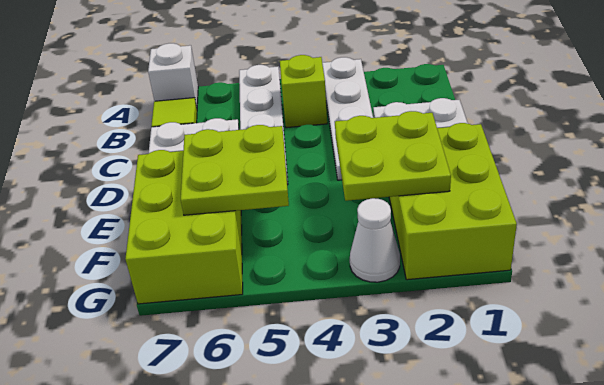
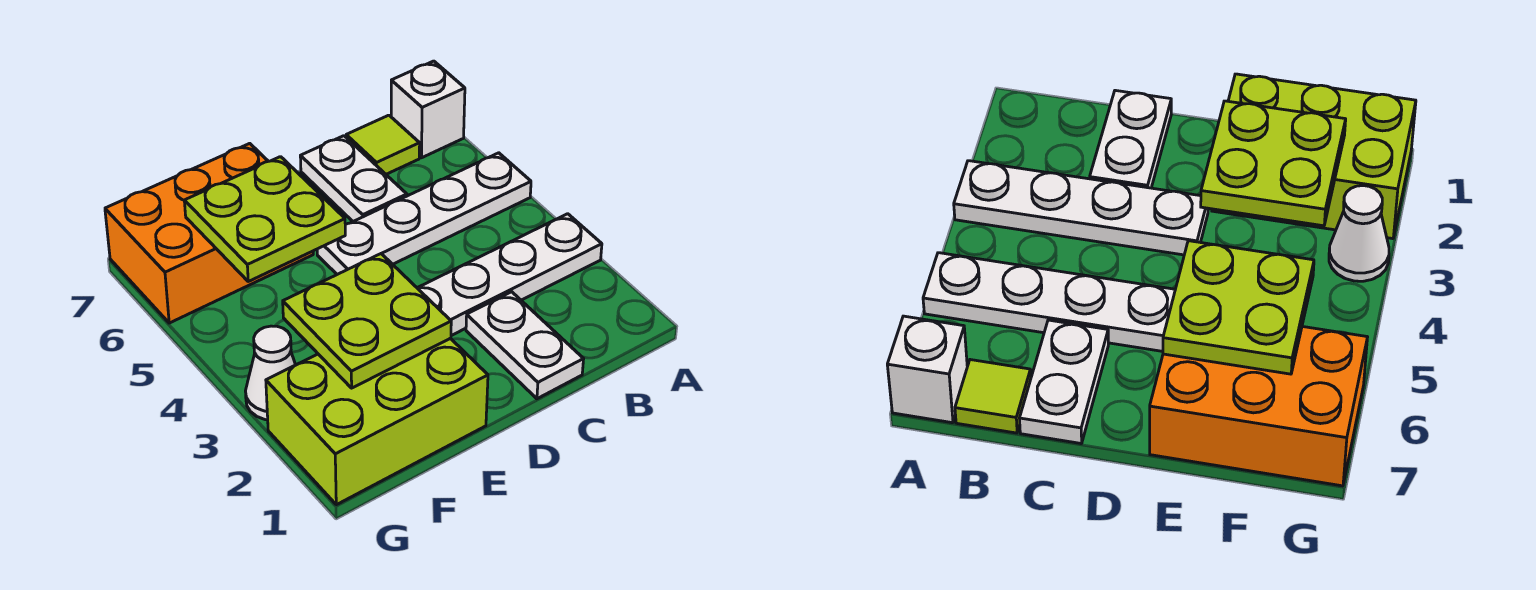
lime 1x1 brick [280,55,327,128] -> none
lime 2x3 brick [125,150,243,304] -> orange 2x3 brick [105,143,313,323]

